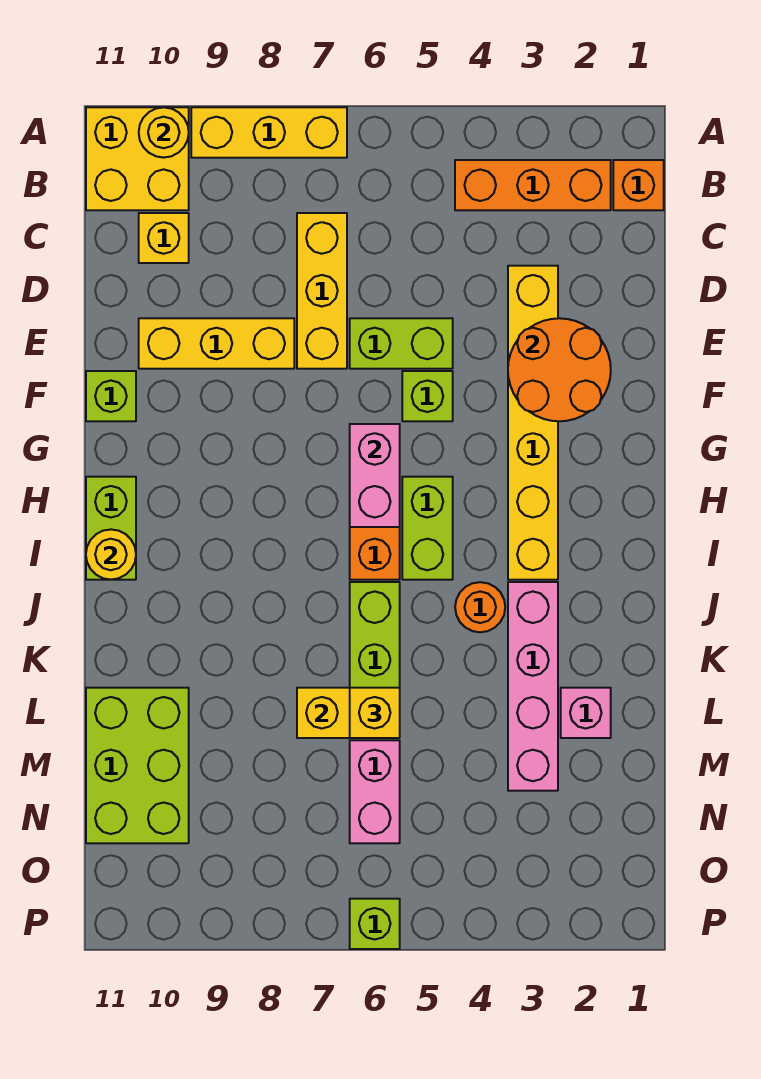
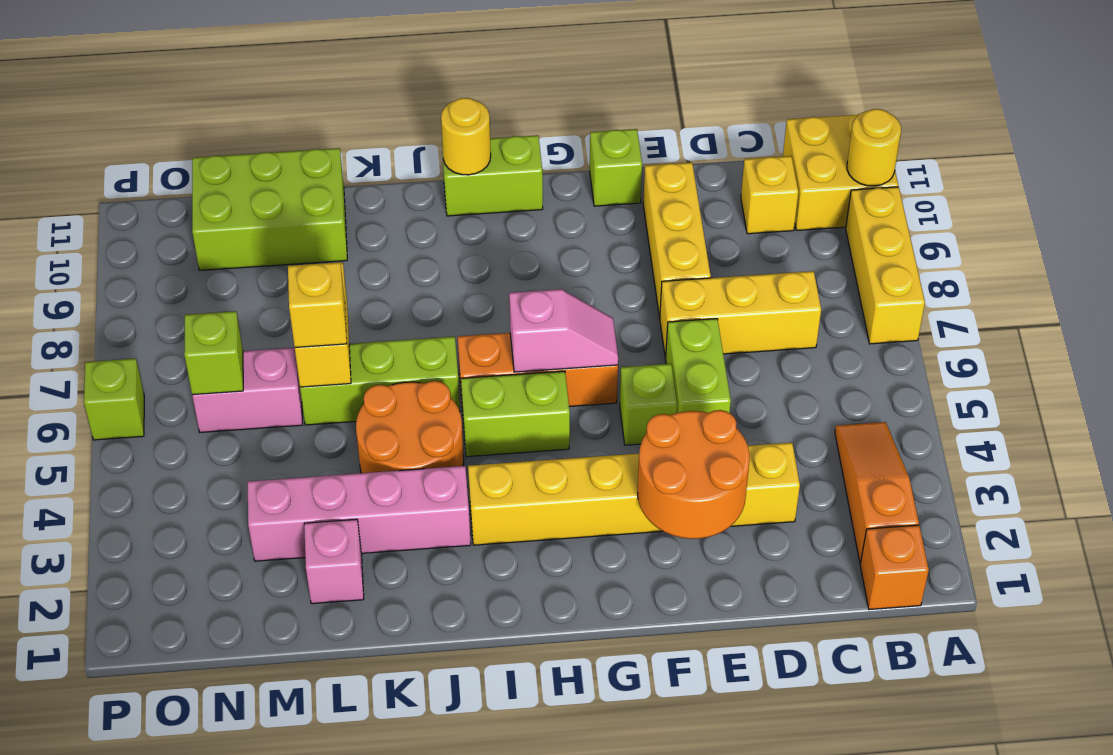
orange 1x3 brick [455,160,611,210] -> orange 1x3 slope [835,422,919,563]
pink 1x2 brick [350,424,400,527] -> pink 1x2 slope [509,289,618,372]
orange 1x1 round brick [455,582,505,632] -> orange 2x2 round brick [356,381,464,473]
none -> lime 1x1 brick [184,311,243,395]

